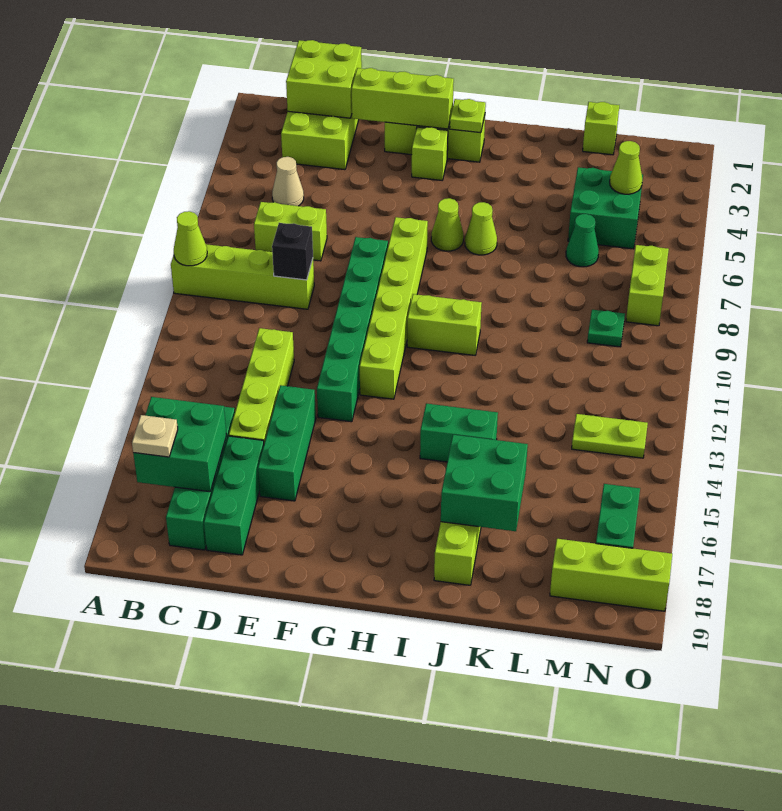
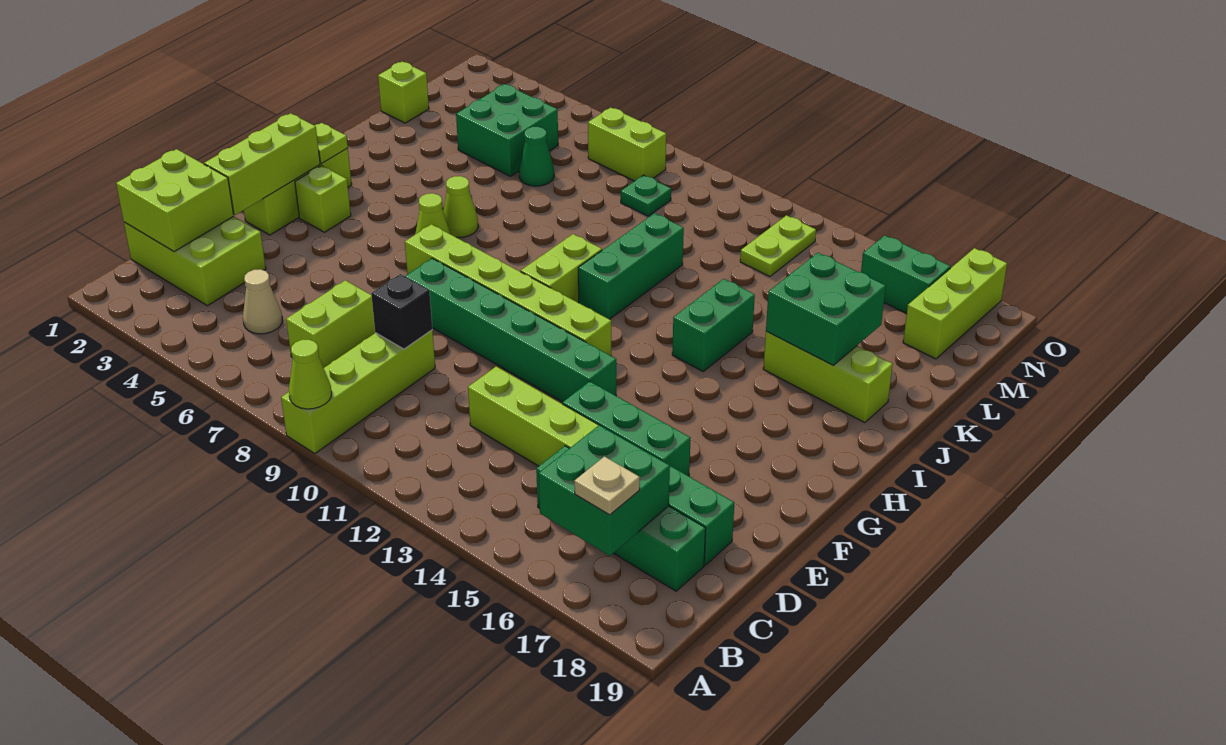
none -> green 1x3 brick [578,213,684,319]
lime 1x1 cone [610,141,642,194] -> none

